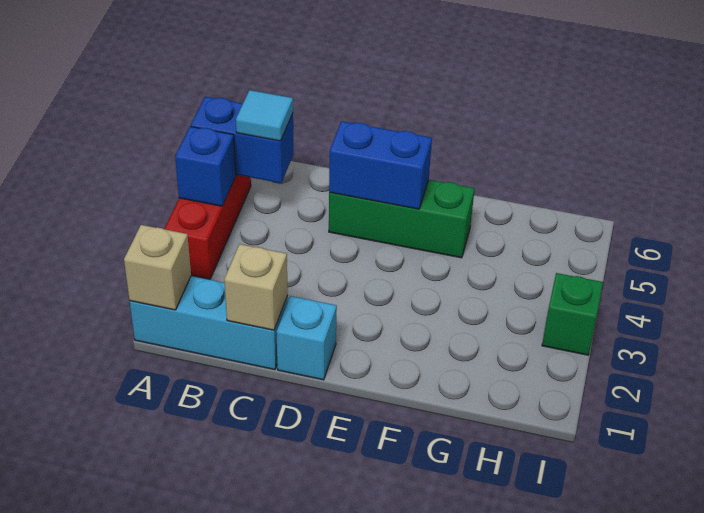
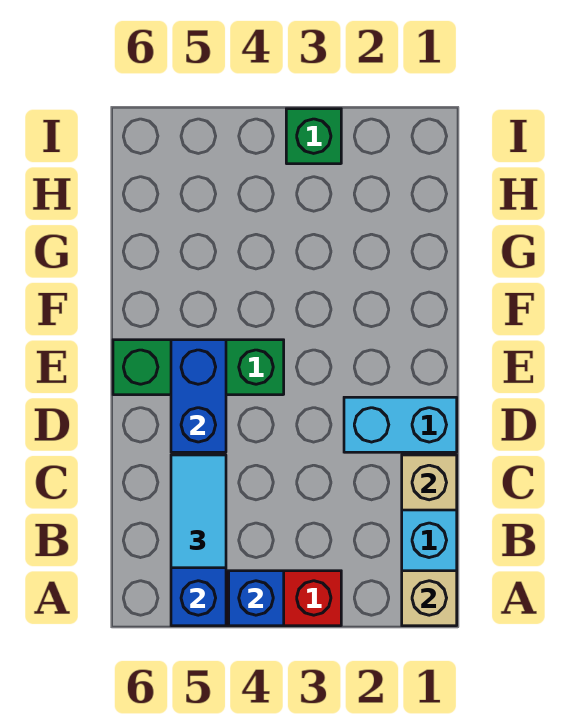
cyan 1x1 tile [236,90,293,141] -> cyan 1x2 tile [171,455,226,568]
cyan 1x1 brick [277,296,337,380] -> cyan 1x2 brick [344,397,457,452]
green 1x3 brick [329,180,475,258] -> green 1x3 brick turned to [113,340,284,395]

